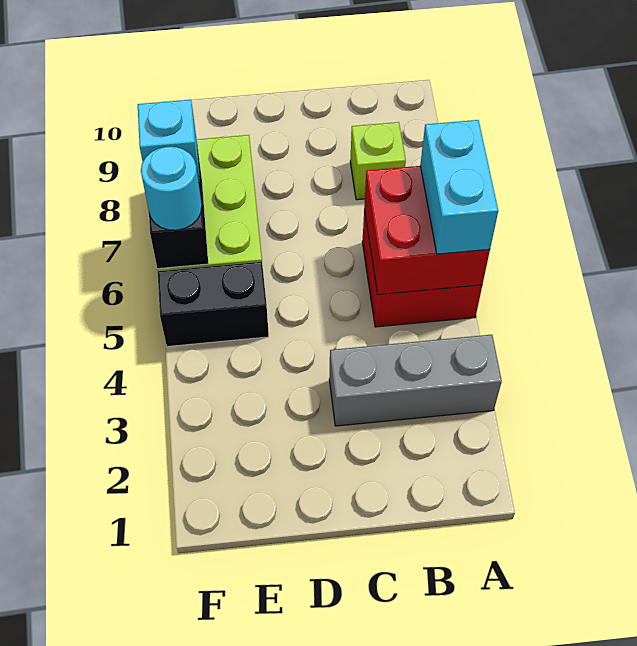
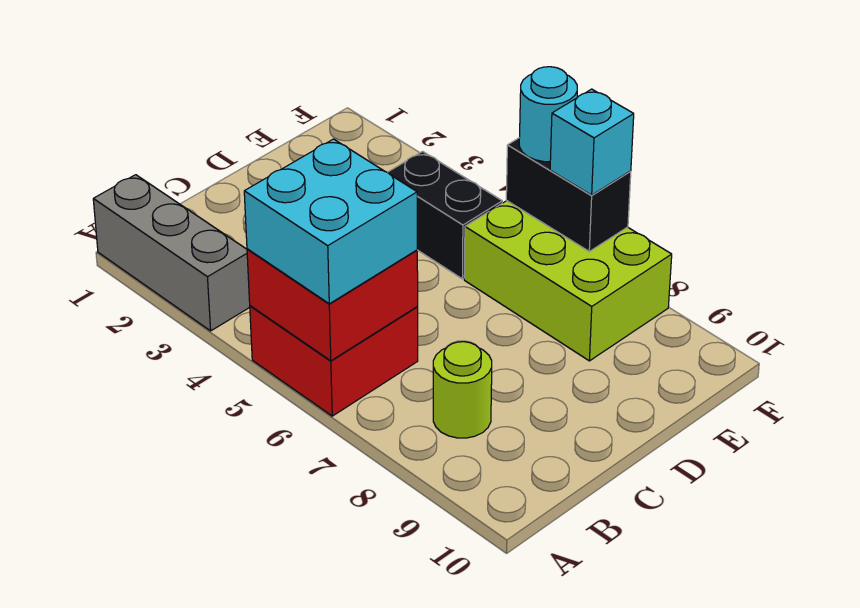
grey 1x3 brick [329,335,502,426] -> grey 1x3 brick turned to [93,175,250,331]
cyan 1x2 brick [420,120,498,254] -> cyan 2x2 brick [244,139,417,304]
lime 1x1 brick [350,122,406,200] -> lime 1x1 round brick [433,342,492,438]
black 1x2 brick [158,262,269,347] -> black 1x2 brick turned to [388,151,502,279]

